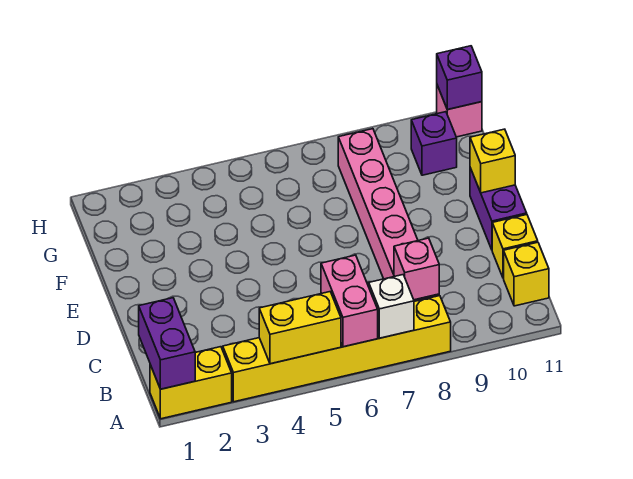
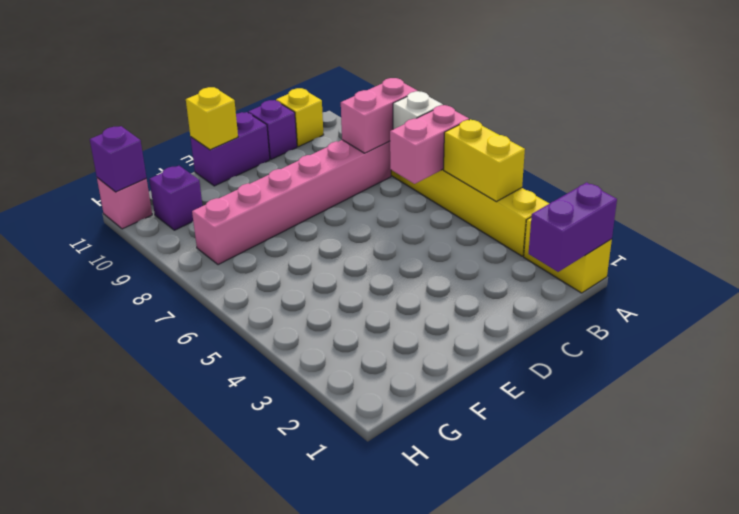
pink 1x1 brick [394,238,439,300] -> pink 1x2 brick [341,78,417,153]
yellow 1x1 brick [492,215,538,278] -> purple 1x1 brick [248,100,297,159]

